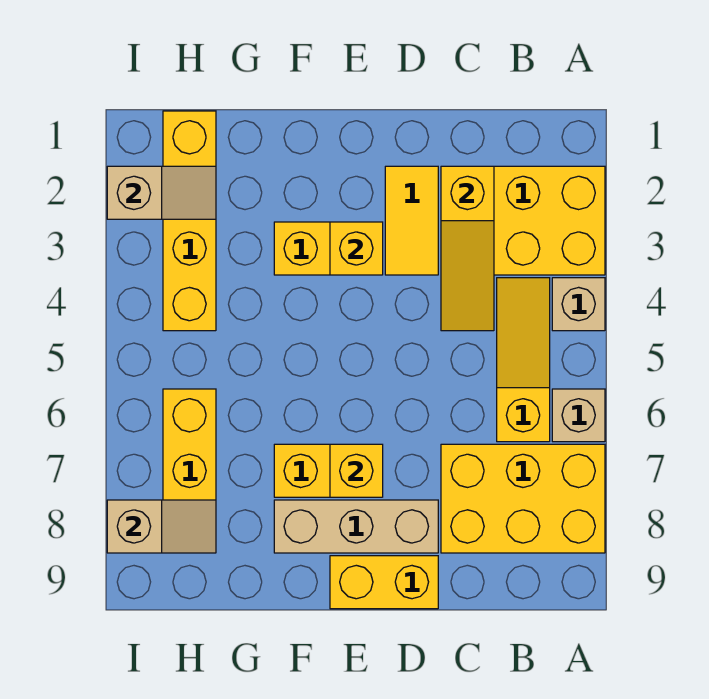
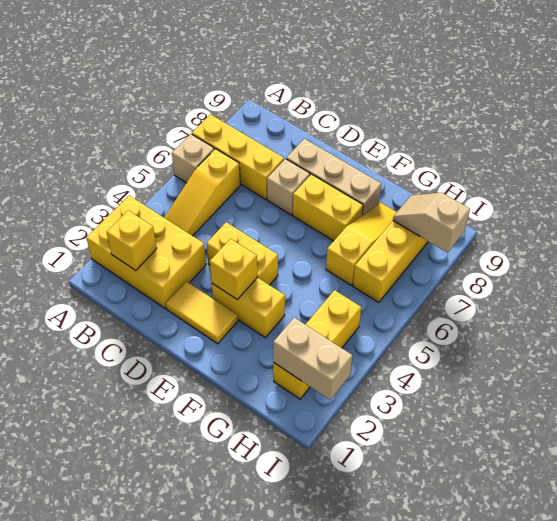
tan 1x1 brick [552,278,605,331] -> tan 1x1 brick moved to [267,159,310,215]
yellow 2x3 brick [441,444,605,553] -> yellow 1x3 brick [192,114,284,199]
yellow 1x3 slope [441,166,494,331] -> yellow 1x3 slope moved to [326,203,397,285]
yellow 1x2 tile [385,166,438,275] -> yellow 1x2 tile turned to [166,281,238,344]
yellow 1x2 brick [330,556,438,609] -> yellow 1x2 brick moved to [206,222,278,285]
yellow 1x1 brick [330,444,383,497] -> yellow 1x1 brick moved to [107,210,157,270]
yellow 1x4 brick [163,111,216,331] -> yellow 1x3 brick [273,290,361,399]
tan 1x2 slope [107,166,216,219] -> tan 1x2 brick [273,318,352,400]

